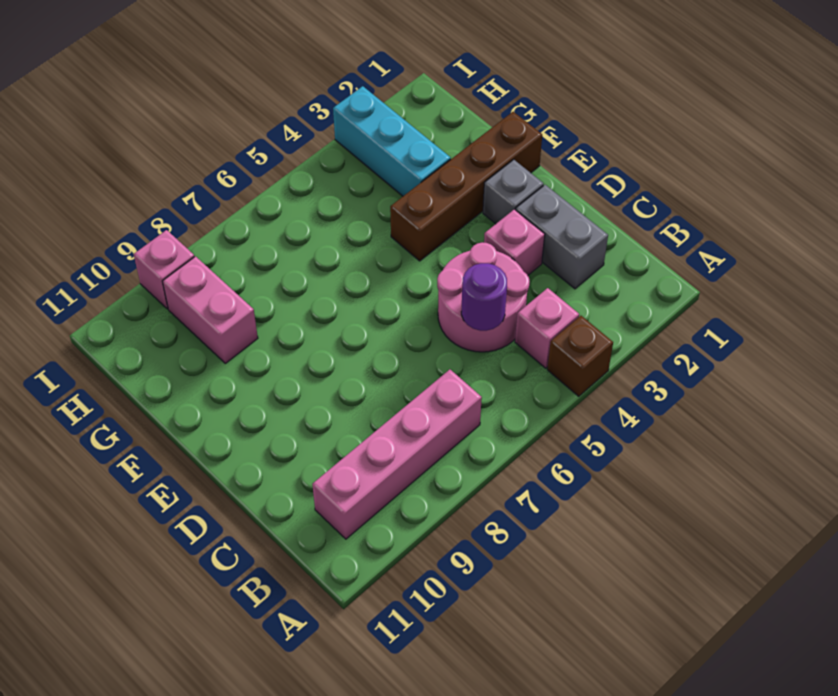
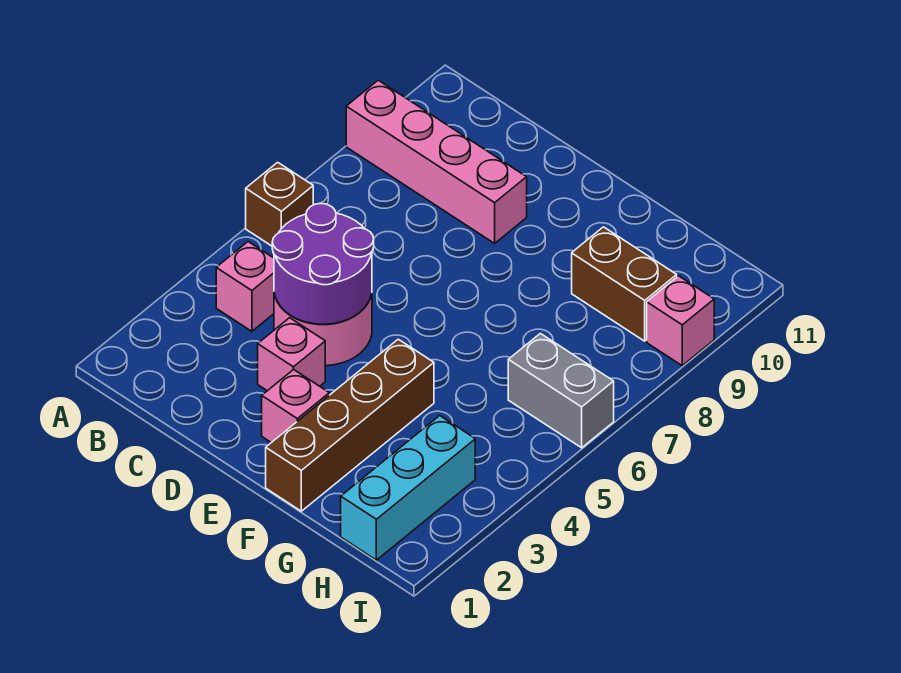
brown 1x1 brick [547,316,613,396] -> brown 1x1 brick moved to [246,162,313,246]
pink 1x4 brick [312,370,482,539] -> pink 1x4 brick turned to [346,80,527,243]
grey 1x2 brick [516,185,608,289] -> grey 1x2 brick moved to [508,333,614,448]
purple 1x1 round brick [461,263,507,331] -> purple 2x2 round brick [272,204,374,324]
grey 1x1 brick [483,160,544,224] -> pink 1x1 brick [262,370,329,443]
cyan 1x3 brick [333,86,451,196] -> cyan 1x3 brick turned to [341,416,475,560]
pink 1x2 brick [162,256,258,363] -> brown 1x2 brick [572,227,677,341]

